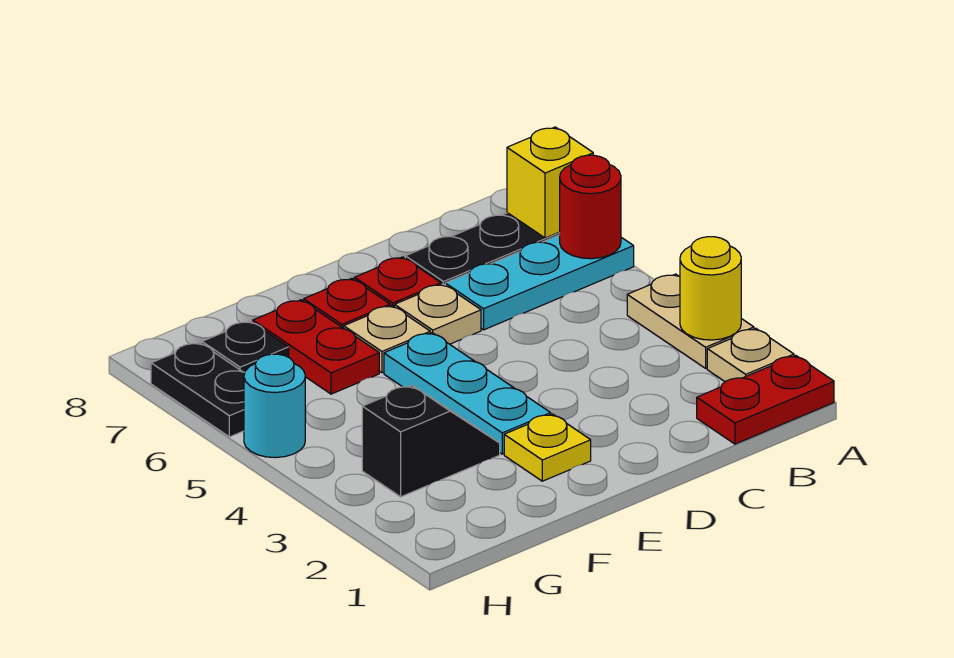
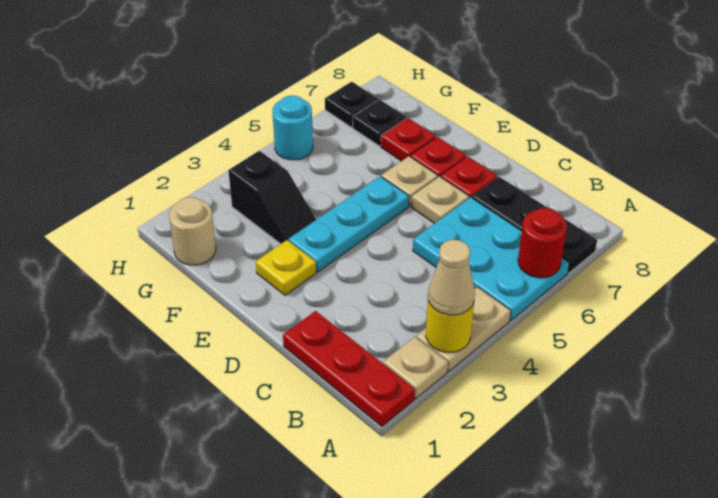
red 1x2 plate [697,356,834,444] -> red 1x3 plate [283,311,415,427]
none -> tan 1x1 cone [428,240,475,315]
cyan 1x3 plate [445,235,634,330] -> cyan 2x3 plate [413,197,569,321]
yellow 1x1 brick [507,127,593,238] -> none
red 1x2 plate [253,300,379,394] -> red 1x1 plate [381,118,436,161]
none -> tan 1x1 round brick [169,197,216,265]
black 1x2 plate [151,343,245,437] -> black 1x1 plate [325,82,378,127]

